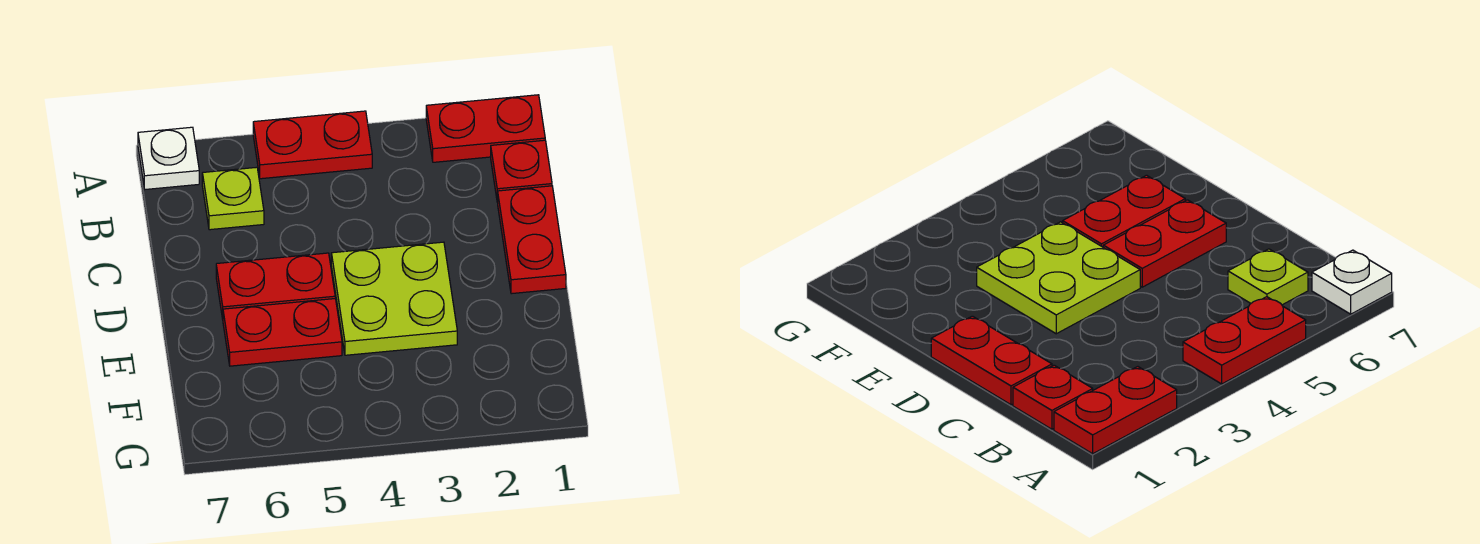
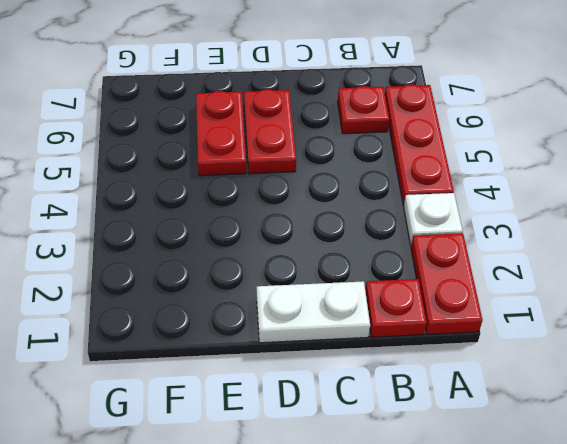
red 1x2 plate [253,111,372,179] -> red 1x3 plate [385,84,454,206]
white 1x1 plate [138,127,199,189] -> white 1x1 plate moved to [404,193,463,245]
lime 1x1 plate [202,167,264,230] -> red 1x1 plate [338,86,389,134]
red 1x2 plate [498,186,566,294] -> white 1x2 plate [257,281,370,343]
lime 2x2 plate [331,242,457,355] -> none

